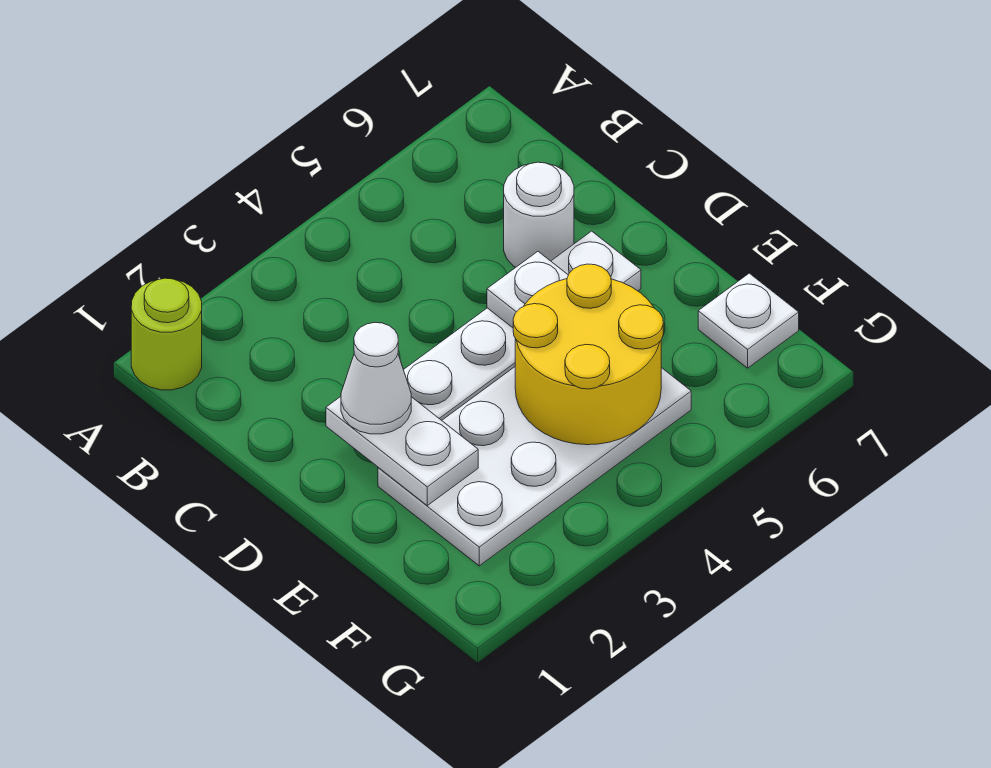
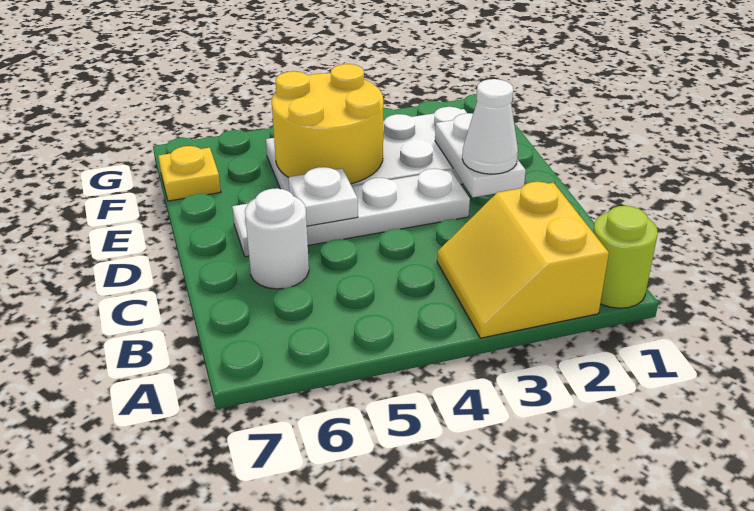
none -> yellow 2x2 slope [437,182,609,338]
white 1x1 plate [698,273,799,368] -> yellow 1x1 plate [158,146,221,201]

